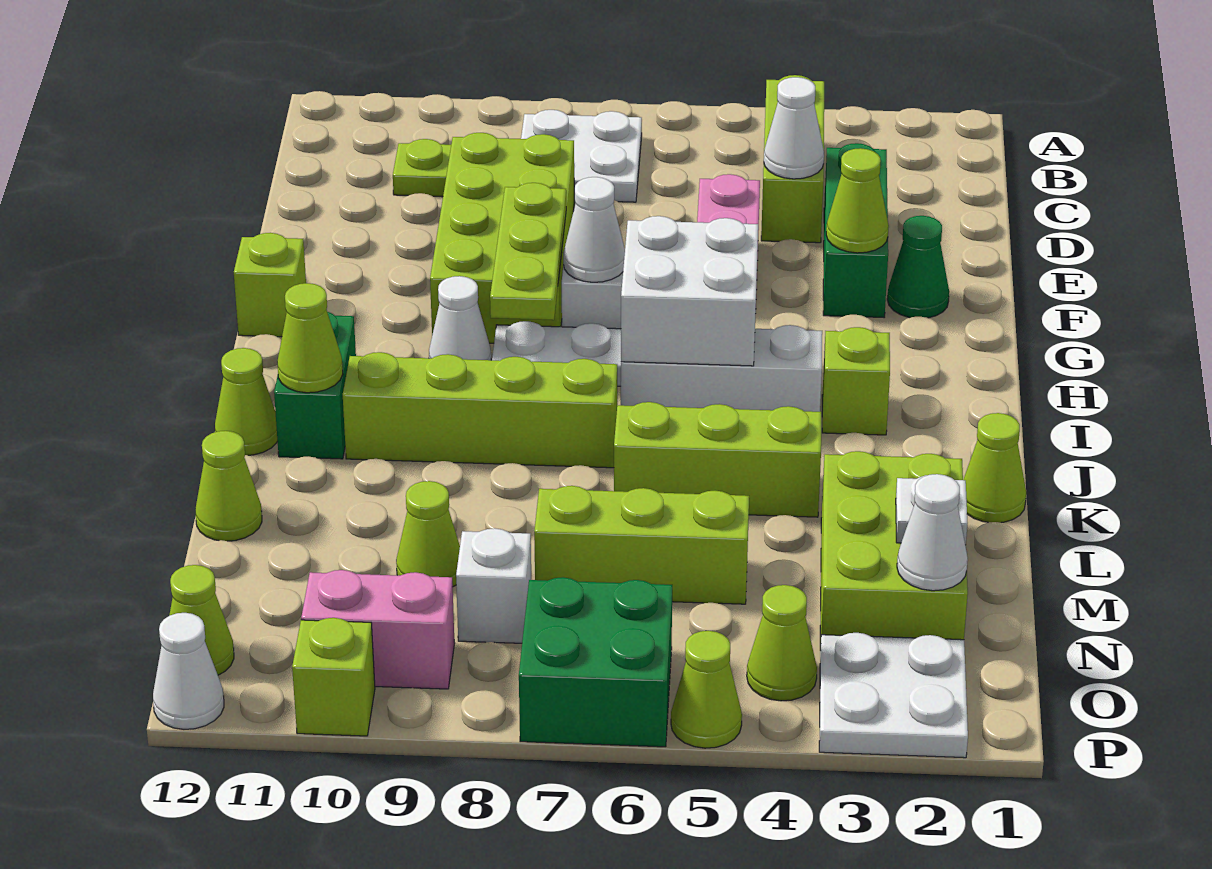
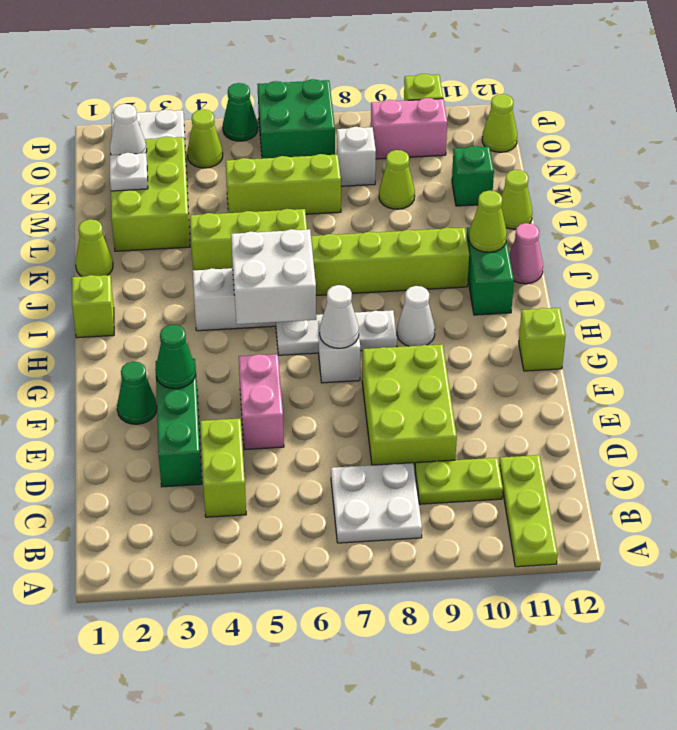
lime 1x3 brick [761,75,824,243] -> lime 1x2 brick [200,418,246,517]
white 1x1 cone [764,77,824,179] -> none
lime 2x4 brick [430,133,574,343] -> lime 2x3 brick [362,344,457,470]
lime 1x1 cone [826,148,889,253] -> green 1x1 cone [155,325,196,389]
lime 1x3 plate [490,183,566,320] -> lime 1x3 plate moved to [499,455,558,567]
lime 1x1 brick [822,327,890,435] -> lime 1x1 brick moved to [72,275,114,338]
lime 1x1 cone [215,348,278,455] -> pink 1x1 cone [509,223,543,284]
none -> green 1x1 brick [452,146,494,206]
lime 1x1 cone [671,631,742,748] -> green 1x1 cone [223,83,258,141]
white 1x1 cone [153,613,224,729] -> none

